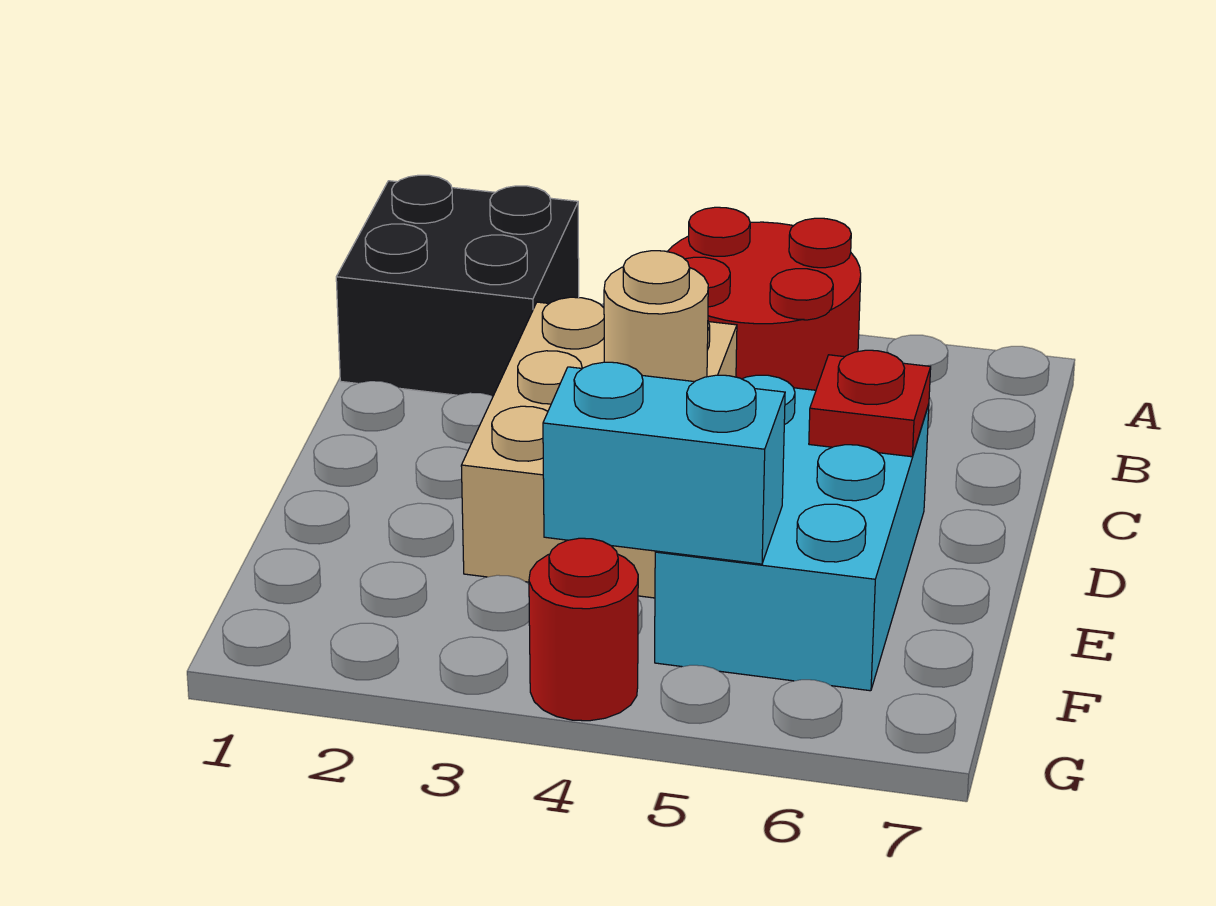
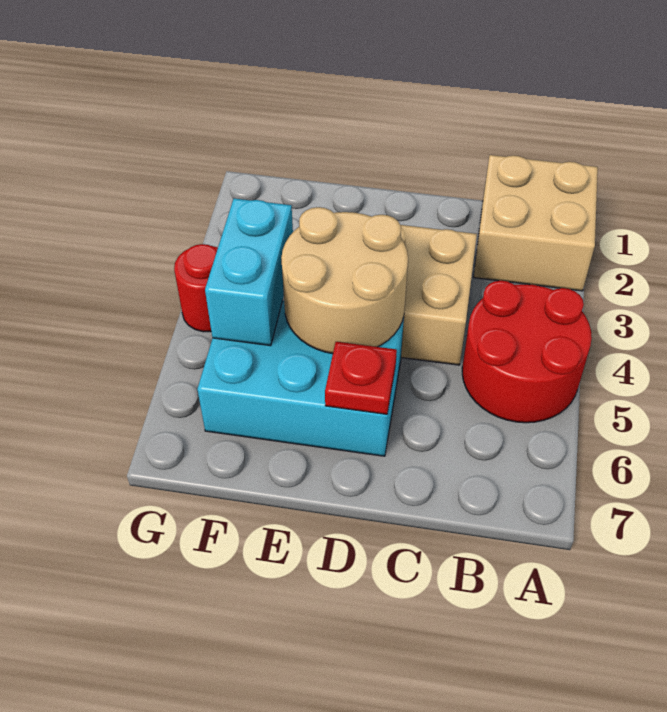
black 2x2 brick [336,175,579,396] -> tan 2x2 brick [474,155,598,291]
tan 1x1 round brick [604,251,708,382] -> tan 2x2 round brick [281,207,408,354]

